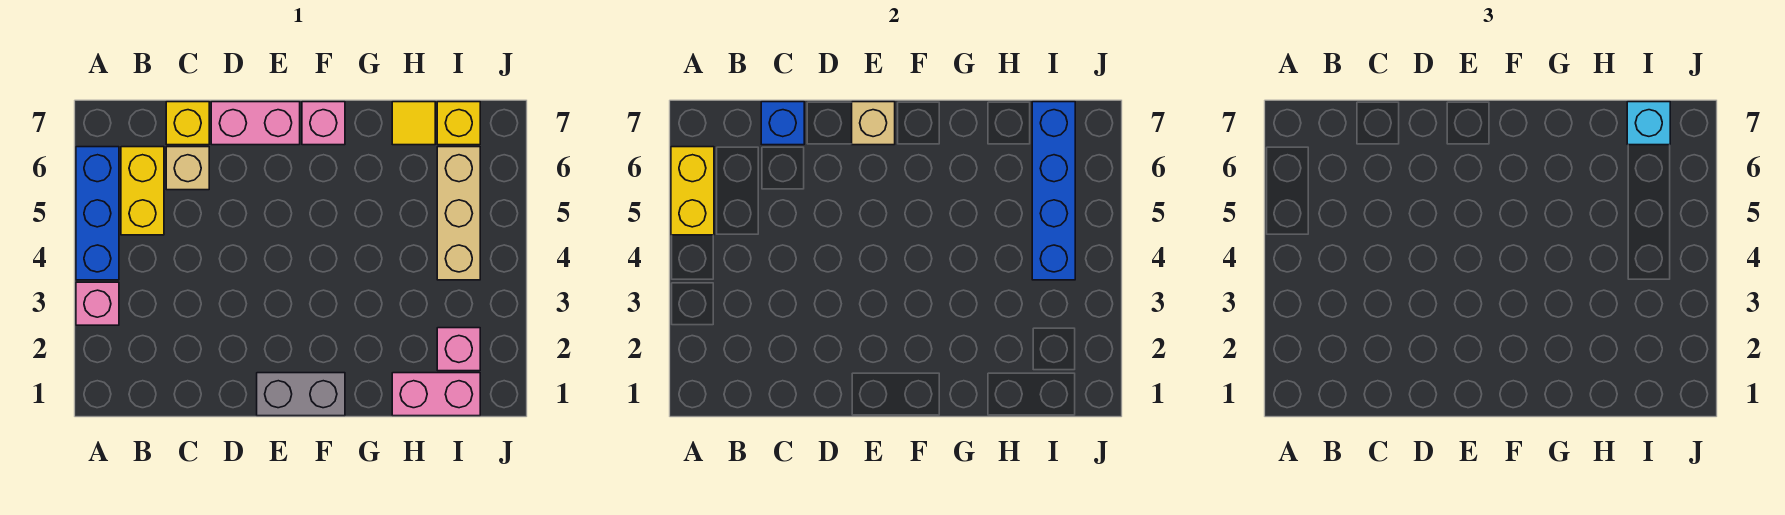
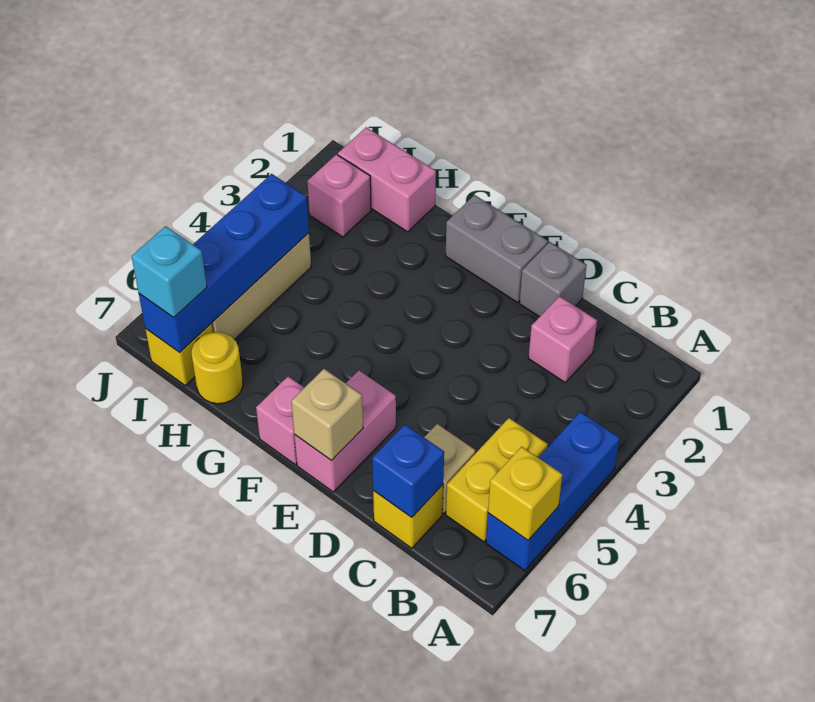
pink 1x1 brick [76,282,119,325] -> pink 1x1 brick moved to [528,296,597,382]
yellow 1x2 brick [671,147,714,235] -> yellow 1x1 brick [488,447,562,540]
none -> grey 1x1 brick [519,242,587,317]
pink 1x2 brick [211,102,300,145] -> pink 1x2 brick turned to [294,371,396,492]
yellow 1x1 tile [392,102,435,145] -> yellow 1x1 round brick [192,332,243,404]

